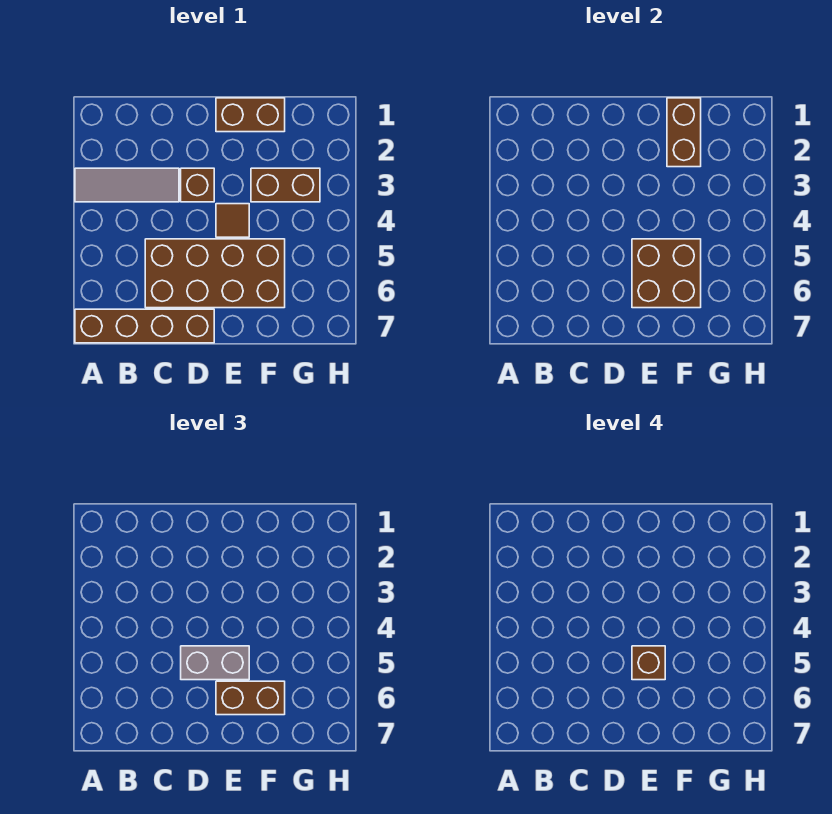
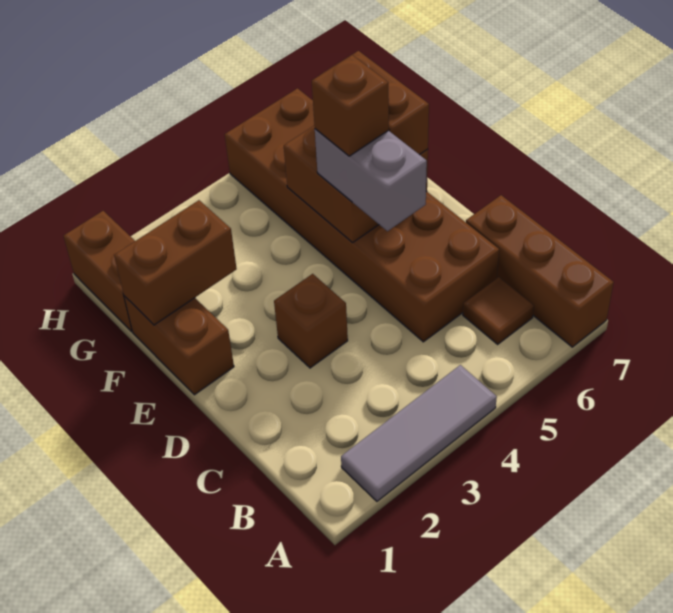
grey 1x3 tile [75,168,179,202] -> grey 1x3 tile turned to [341,365,497,501]
brown 1x4 brick [75,309,214,343] -> brown 1x3 brick [466,195,614,347]
brown 2x4 brick [145,239,285,308] -> brown 2x6 brick [225,88,499,342]
brown 1x1 tile [216,204,249,237] -> brown 1x1 tile moved to [463,277,534,344]
brown 1x2 brick [251,168,320,202] -> brown 1x2 brick moved to [64,211,135,332]

